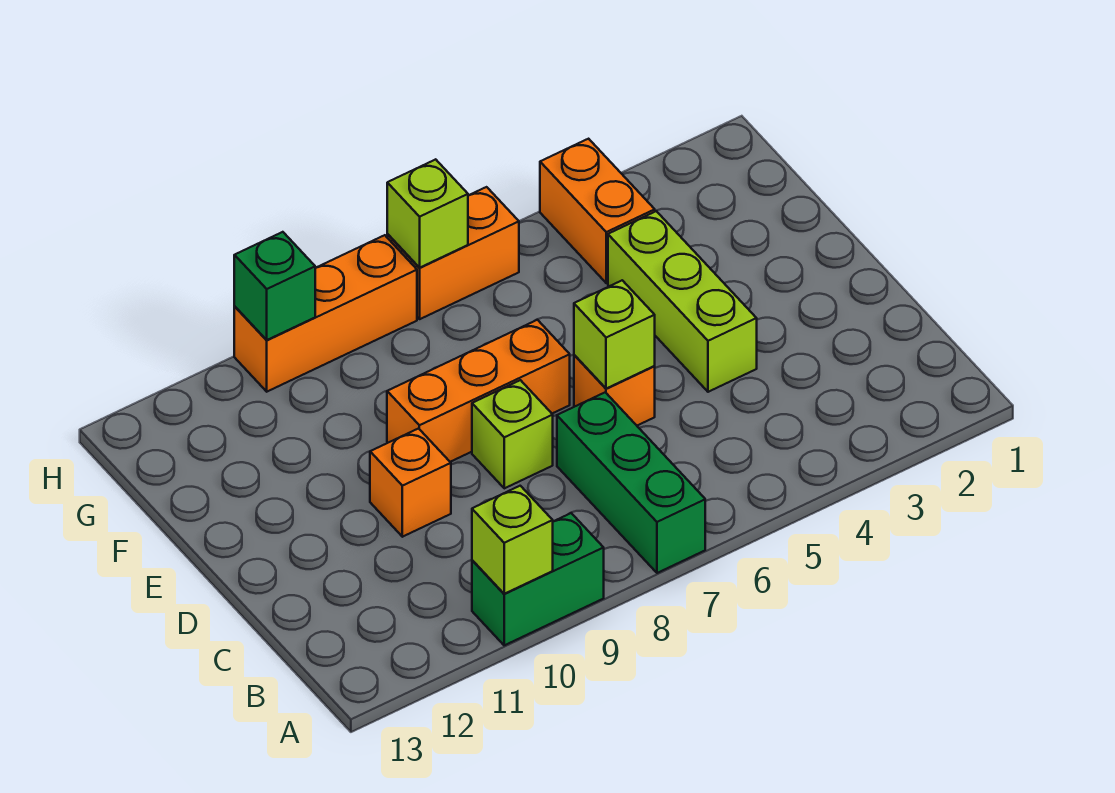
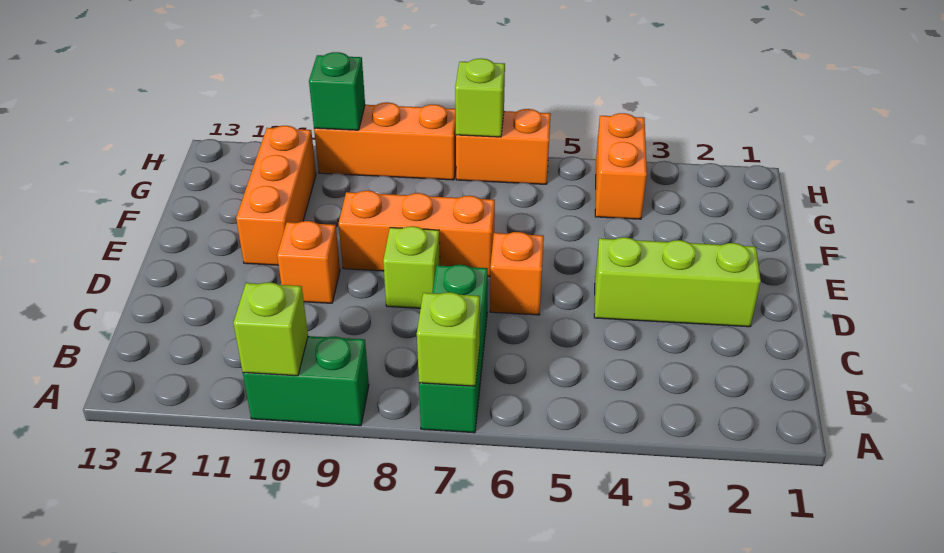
lime 1x3 brick [608,211,757,392] -> lime 1x3 brick turned to [594,237,761,327]
lime 1x1 brick [574,280,655,389] -> lime 1x1 brick moved to [417,292,480,386]
none -> orange 1x3 brick [236,126,316,265]

